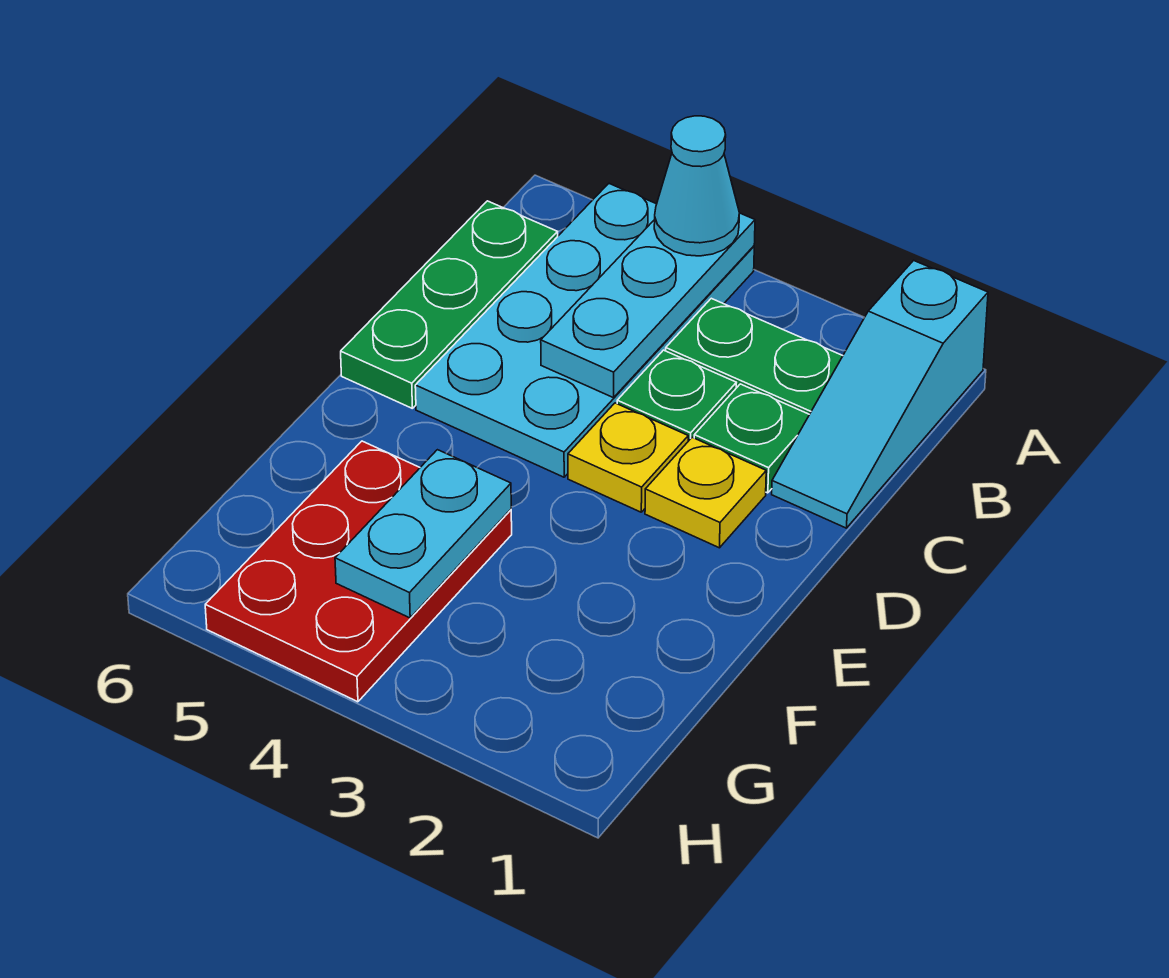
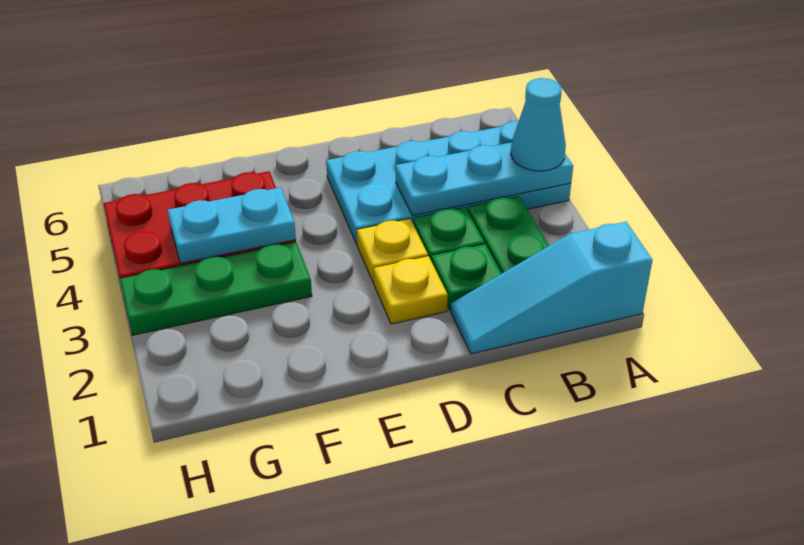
green 1x3 plate [341,201,558,408] -> green 1x3 plate moved to [120,242,312,335]

